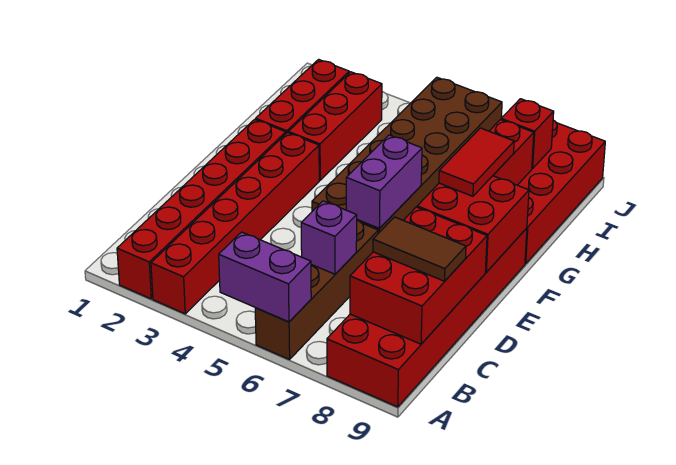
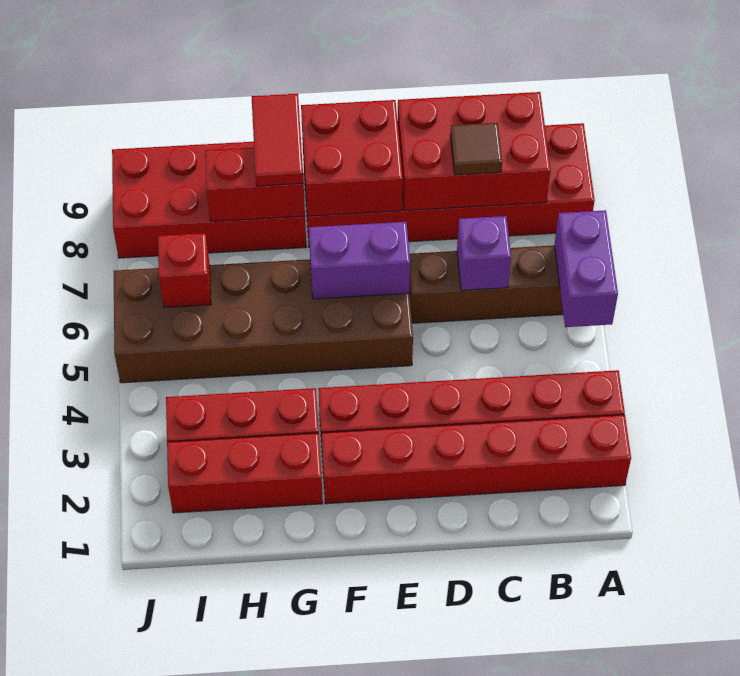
brown 1x2 tile [373,217,466,281] -> brown 1x1 tile [450,123,502,175]
red 1x2 tile [439,128,514,196] -> red 1x2 tile turned to [252,94,304,186]
red 1x1 brick [501,99,554,169] -> red 1x1 brick moved to [158,233,211,308]

